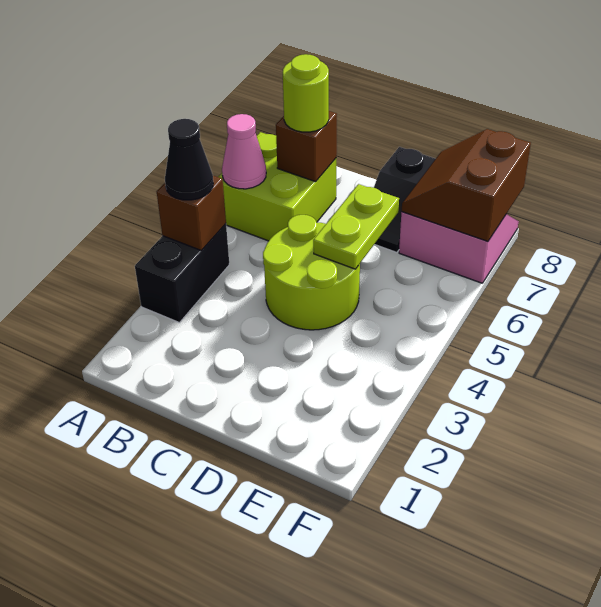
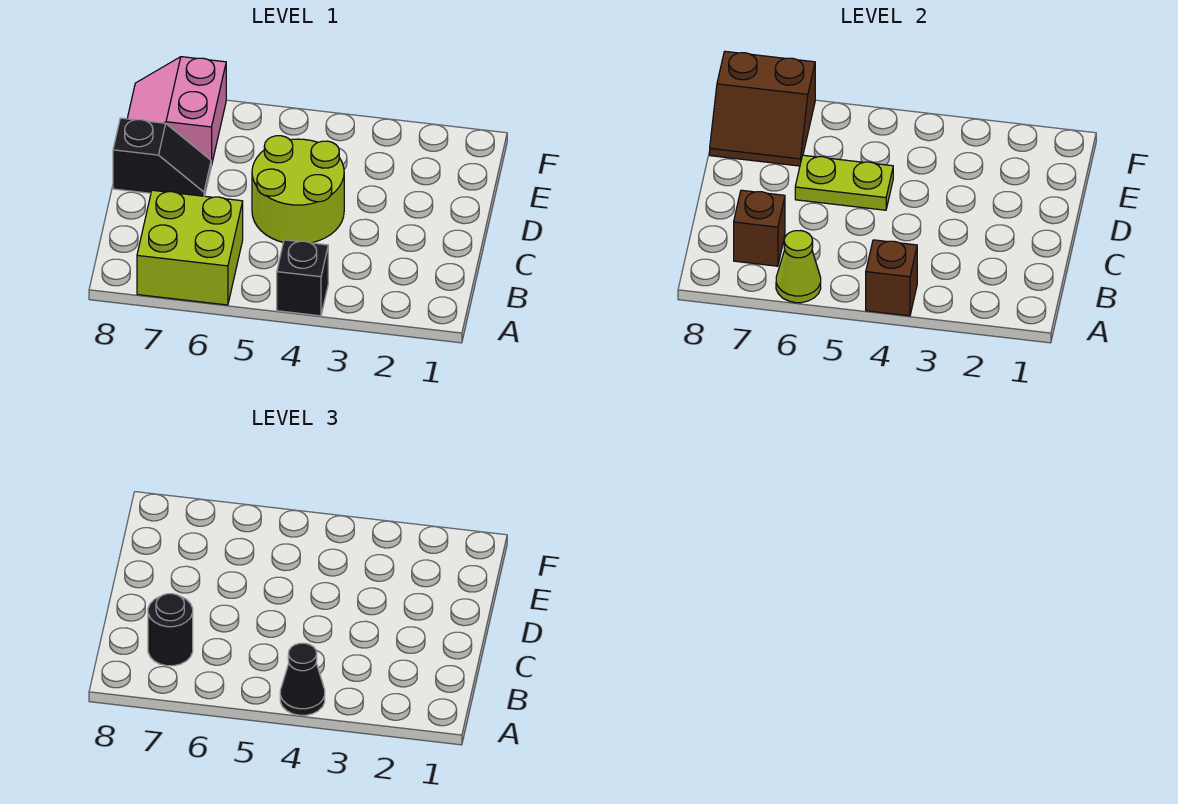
black 1x2 brick [135,224,229,322] -> black 1x1 brick [277,240,328,316]
pink 1x1 cone [222,114,266,189] -> lime 1x1 cone [776,231,821,303]
lime 1x1 round brick [283,54,329,132] -> black 1x1 round brick [148,594,193,666]

